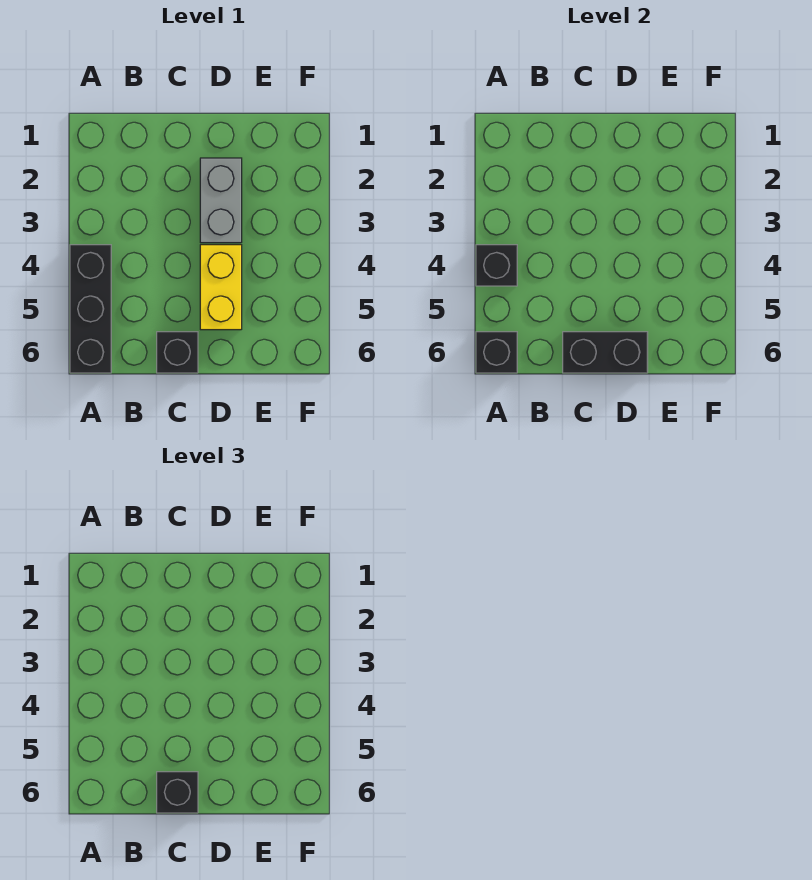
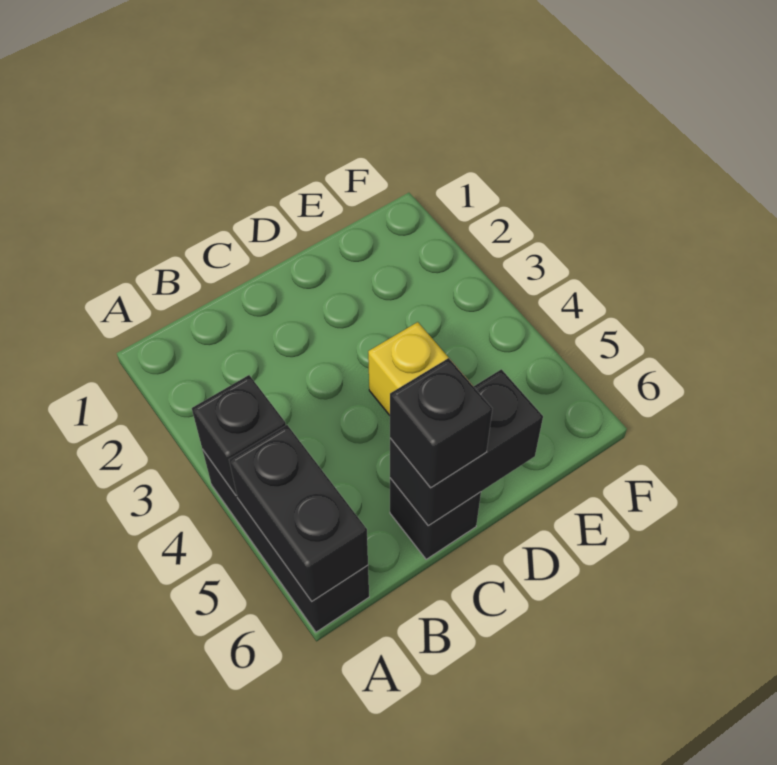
black 1x1 brick [476,332,517,373] -> black 1x2 brick [229,425,368,601]
grey 1x2 brick [200,158,242,243] -> none

